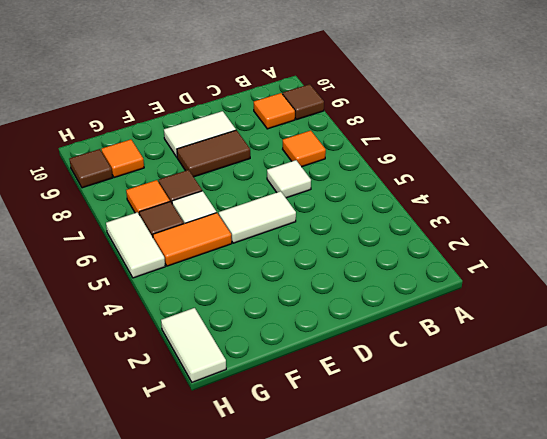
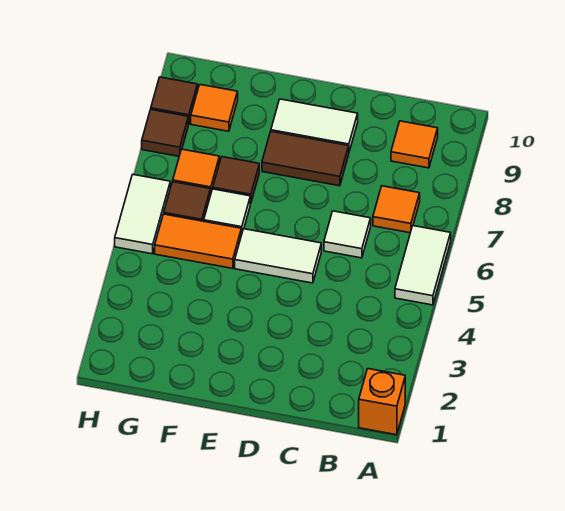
none -> orange 1x1 brick [359,369,405,435]
brown 1x1 tile [283,84,324,120] -> brown 1x1 tile moved to [142,110,188,156]
white 1x2 tile [161,308,226,382] -> white 1x2 tile moved to [395,226,451,305]

